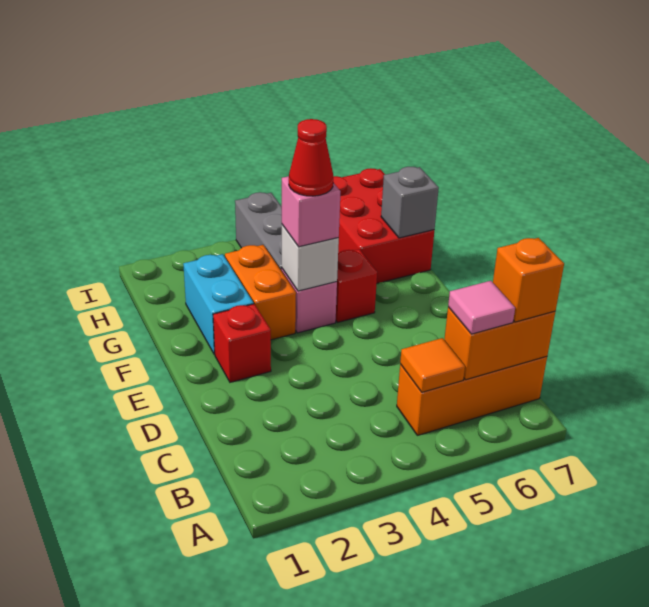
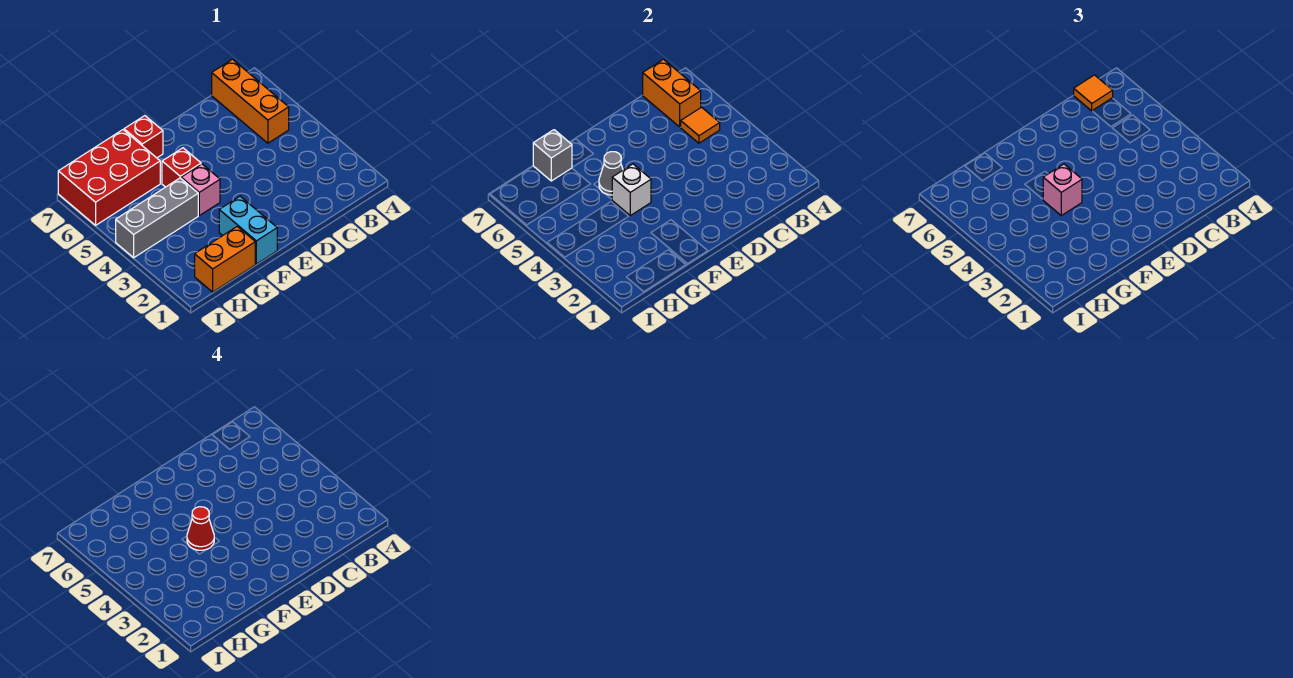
pink 1x1 tile [448,281,515,334] -> none
orange 1x1 brick [493,238,564,322] -> orange 1x1 tile [1074,75,1113,111]
red 1x1 brick [213,304,271,382] -> red 1x1 brick moved to [124,116,163,158]
cyan 1x2 brick [183,254,254,355] -> cyan 1x2 brick turned to [219,196,277,264]
orange 1x2 brick [225,245,296,340] -> orange 1x2 brick moved to [195,227,255,292]
none -> grey 1x1 cone [599,152,623,195]

